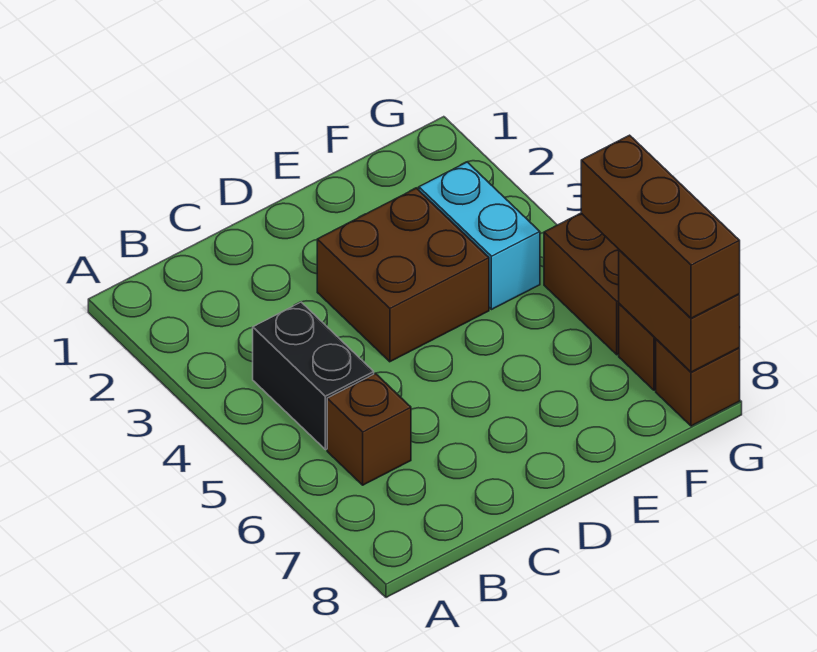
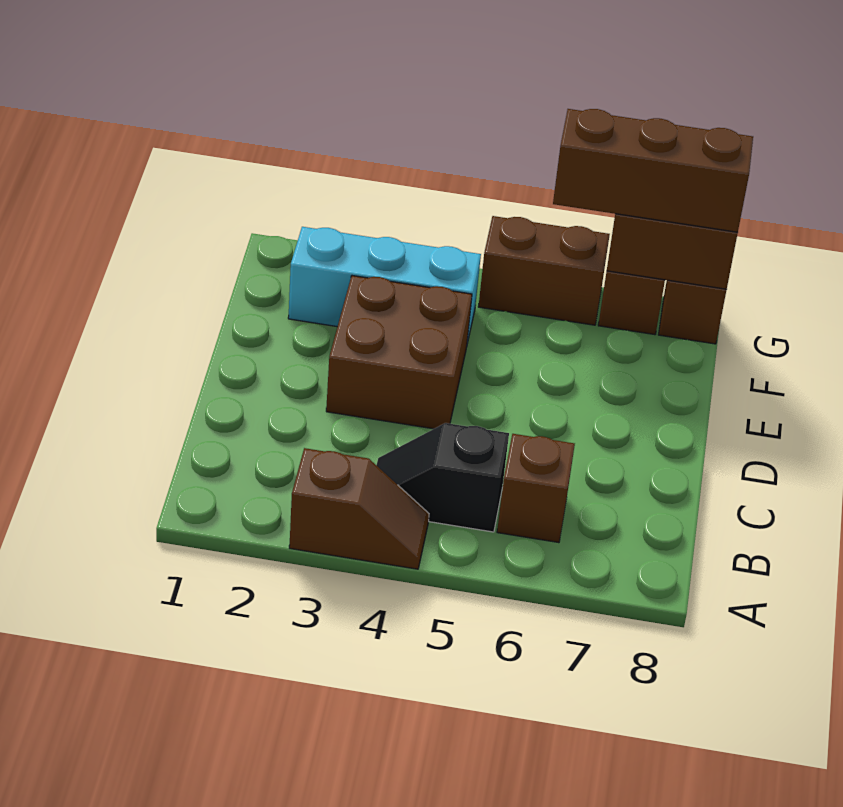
none -> brown 1x2 slope [289,448,429,569]
black 1x2 brick [253,302,374,450] -> black 1x2 slope [376,423,509,532]
cyan 1x2 brick [419,162,540,310] -> cyan 1x3 brick [288,227,481,344]

